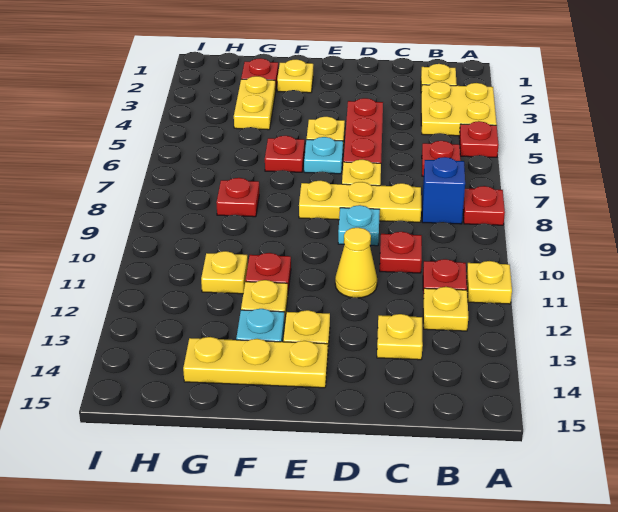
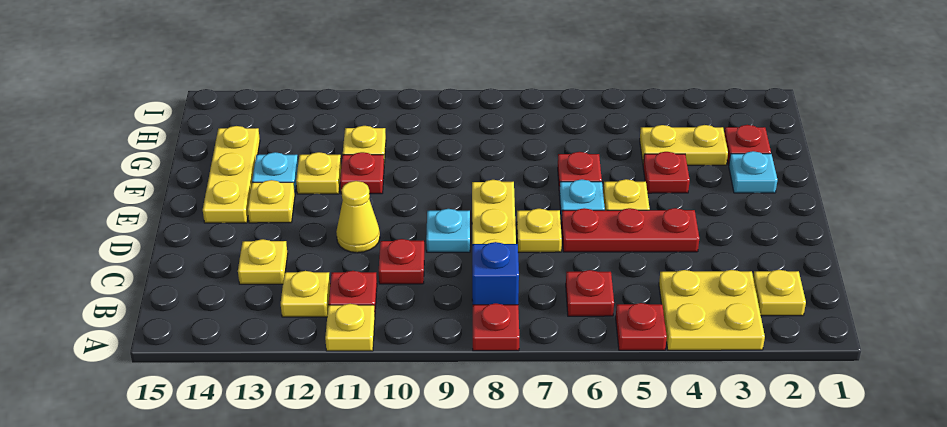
yellow 1x1 plate [277,60,313,93] -> cyan 1x1 plate [729,151,777,193]
red 1x1 plate [216,178,259,217] -> red 1x1 plate moved to [643,152,690,193]

